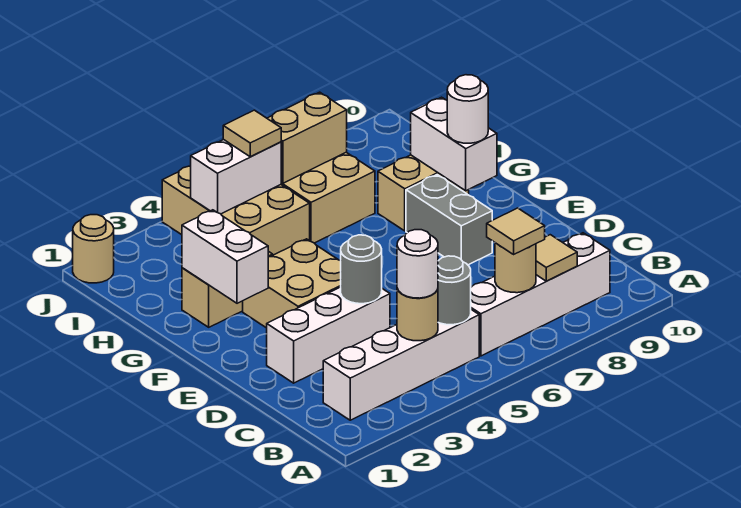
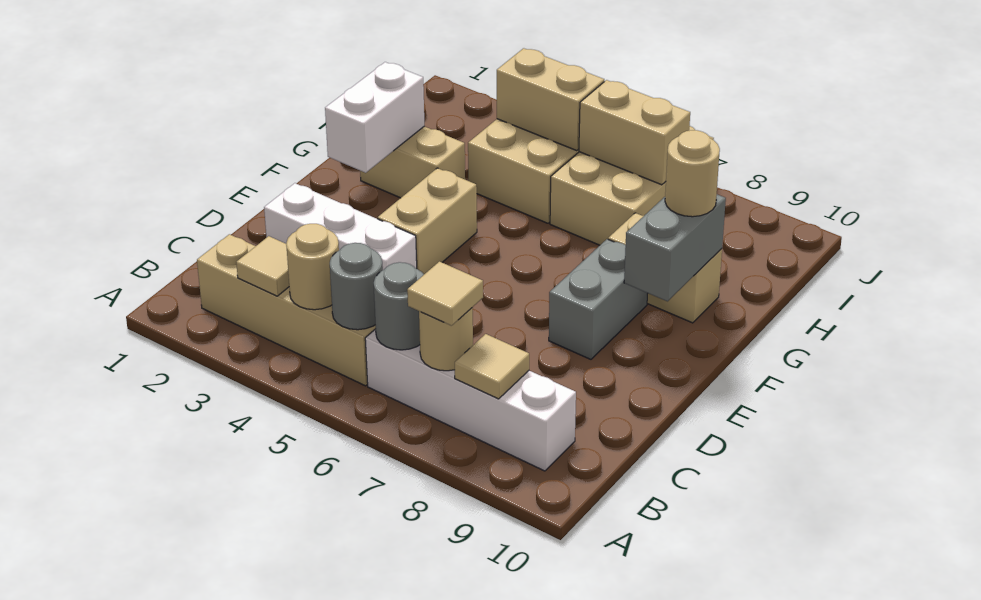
white 1x4 brick [323,310,479,420] -> tan 1x4 brick [197,234,376,386]
white 1x1 round brick [397,230,438,298] -> none
grey 1x1 round brick [341,235,382,304] -> grey 1x1 round brick moved to [374,262,424,350]
tan 2x2 brick [243,239,341,328] -> tan 1x2 brick [378,168,477,274]
white 1x2 brick [411,97,497,191] -> grey 1x2 brick [624,194,726,301]
white 1x1 round brick [447,75,488,143] -> none
white 1x2 brick [191,140,281,214] -> tan 1x2 brick [497,48,604,151]
tan 1x1 tile [223,110,281,157] -> tan 1x1 tile moved to [236,236,289,296]
tan 1x1 round brick [73,215,114,283] -> tan 1x1 round brick moved to [665,130,720,217]

